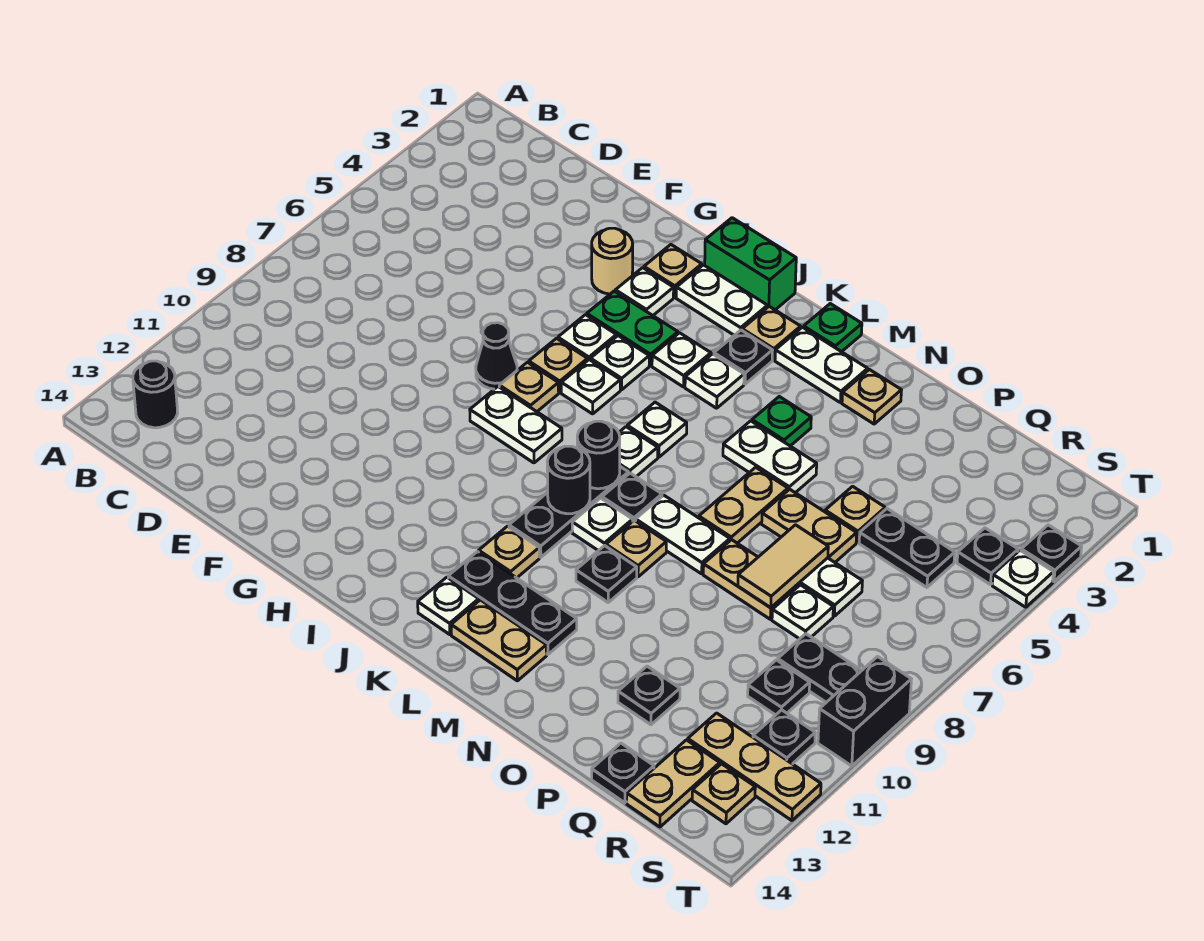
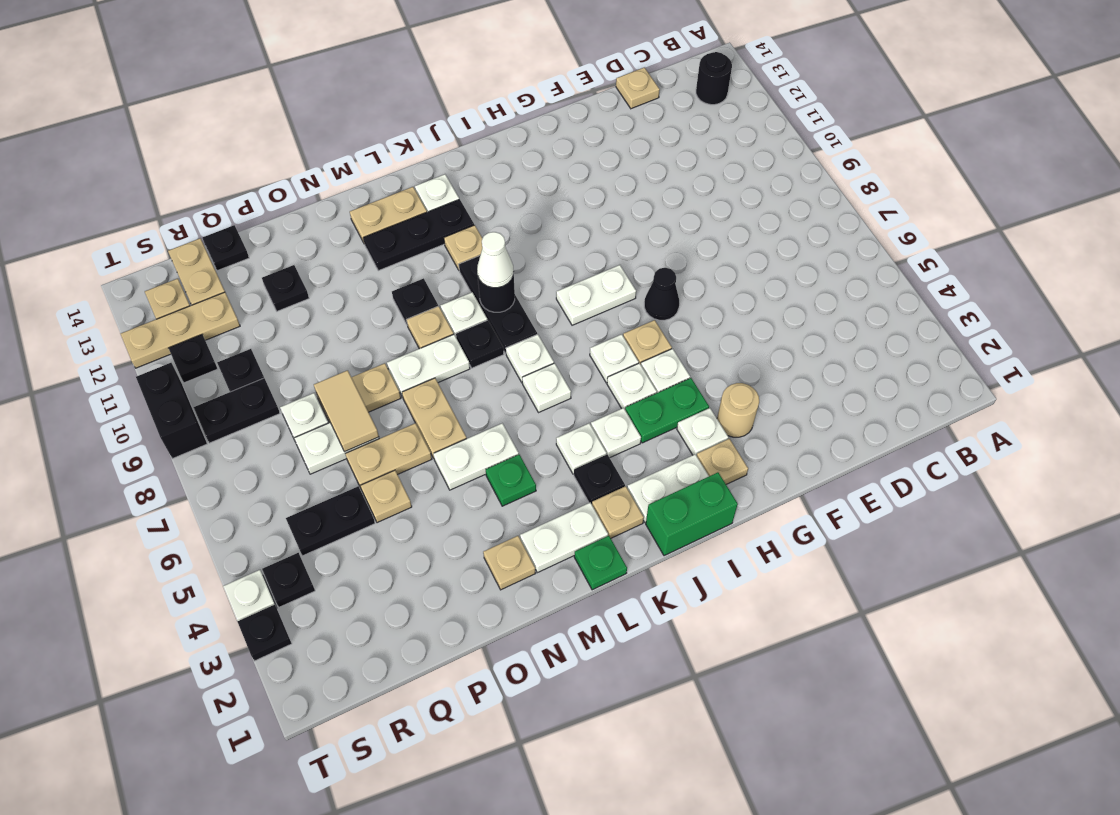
tan 1x1 plate [499,362,559,412] -> tan 1x1 plate moved to [616,68,660,109]
black 1x1 round brick [577,421,620,489] -> none
none -> white 1x1 cone [477,232,514,288]

